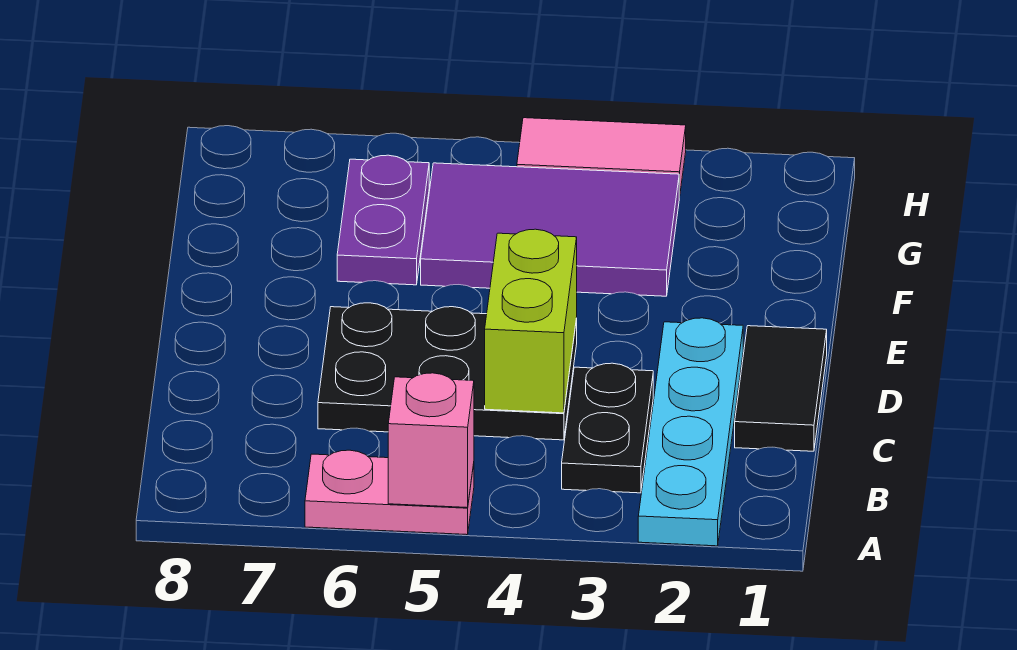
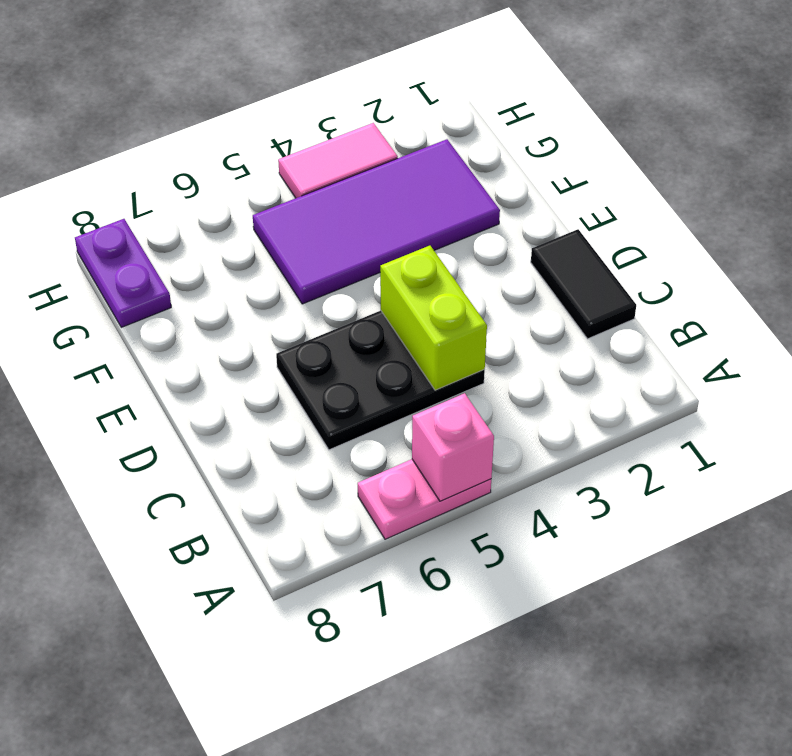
cyan 1x4 plate [638,318,743,546] -> none
black 1x2 plate [562,363,653,493] -> none
purple 2x3 tile [421,163,679,296] -> purple 2x4 tile [253,139,500,304]
purple 1x2 plate [337,155,429,285] -> purple 1x2 plate moved to [75,219,171,327]

